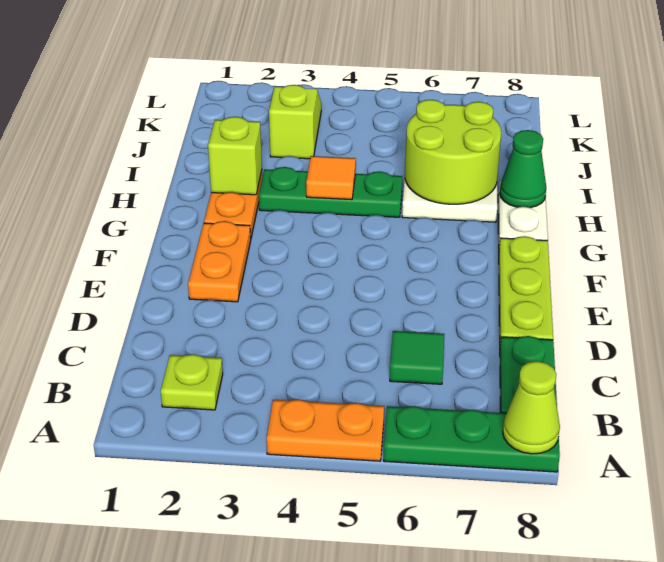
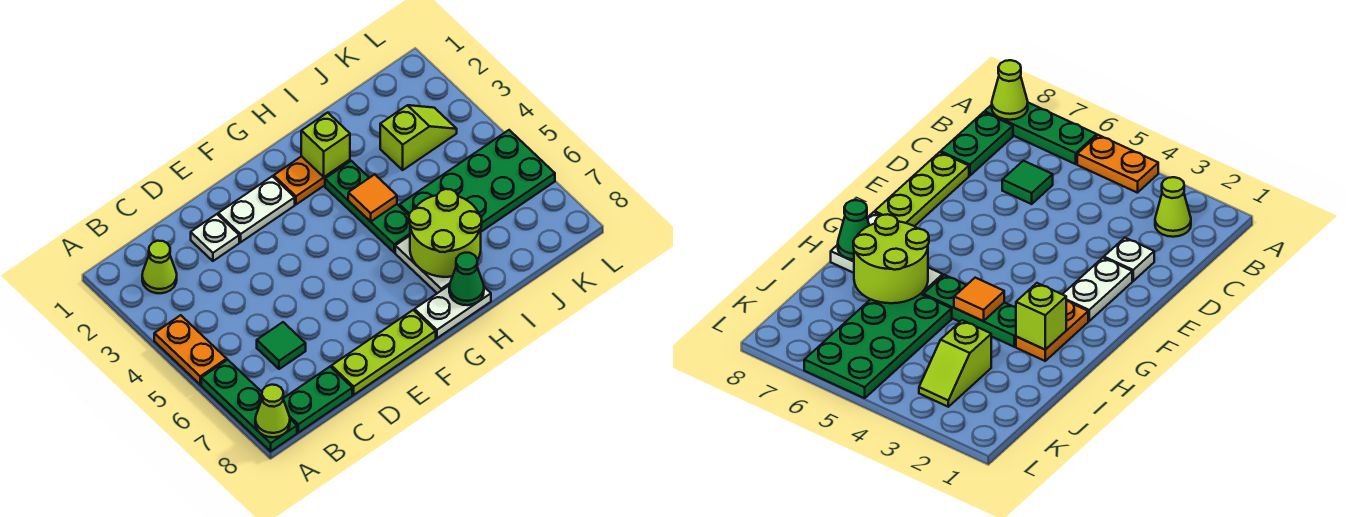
lime 1x1 plate [161,354,223,410] -> lime 1x1 cone [142,241,177,293]
none -> white 1x1 plate [191,214,239,261]
orange 1x2 plate [188,221,251,302] -> white 1x2 plate [218,176,295,242]
none -> green 2x4 plate [400,130,555,232]

